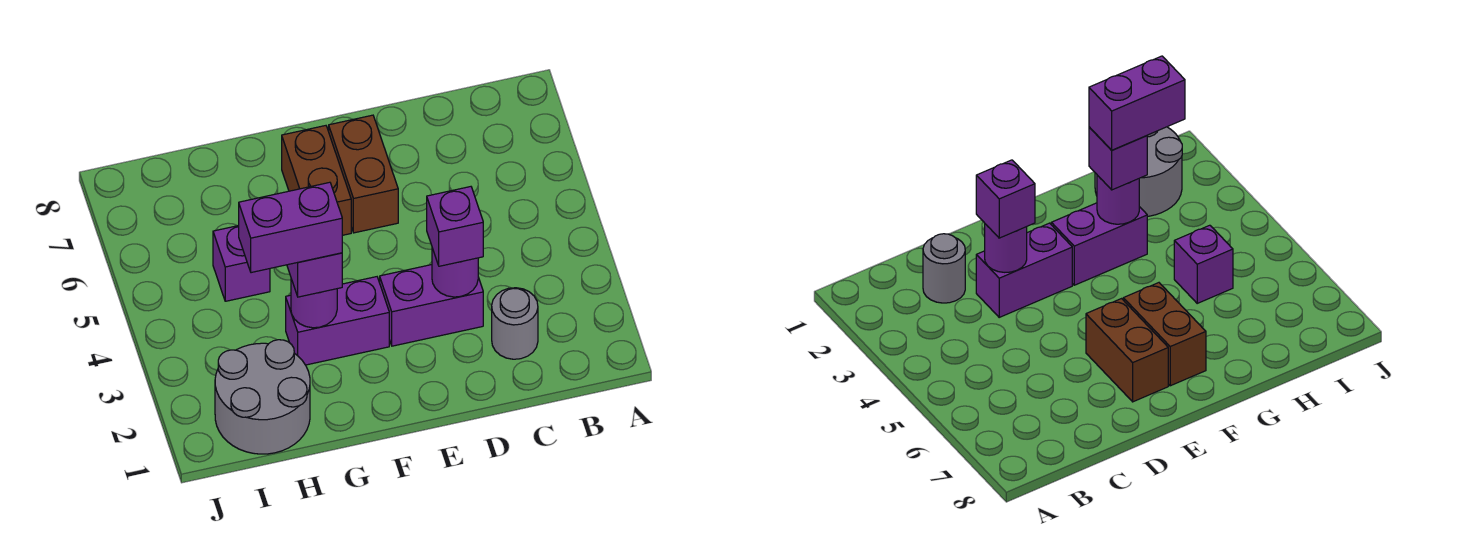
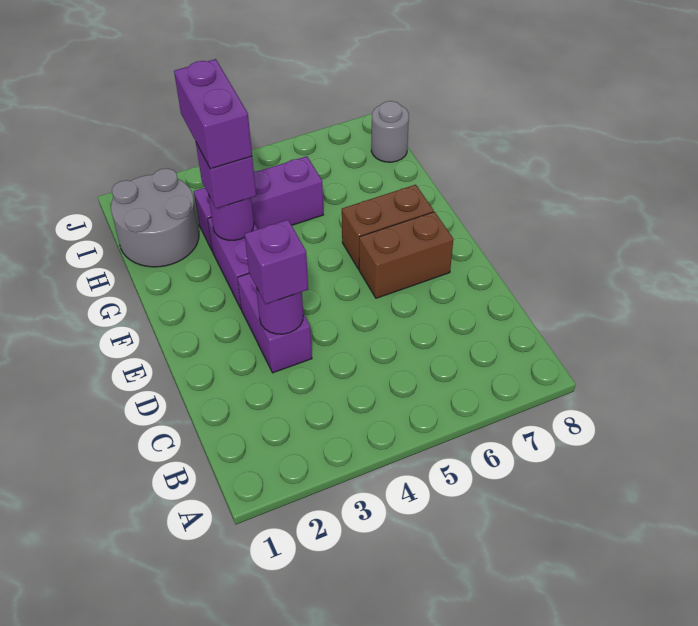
grey 1x1 round brick [492,288,538,359] -> grey 1x1 round brick moved to [371,101,409,162]
purple 1x1 brick [213,226,270,301] -> purple 1x3 brick [194,156,323,250]

